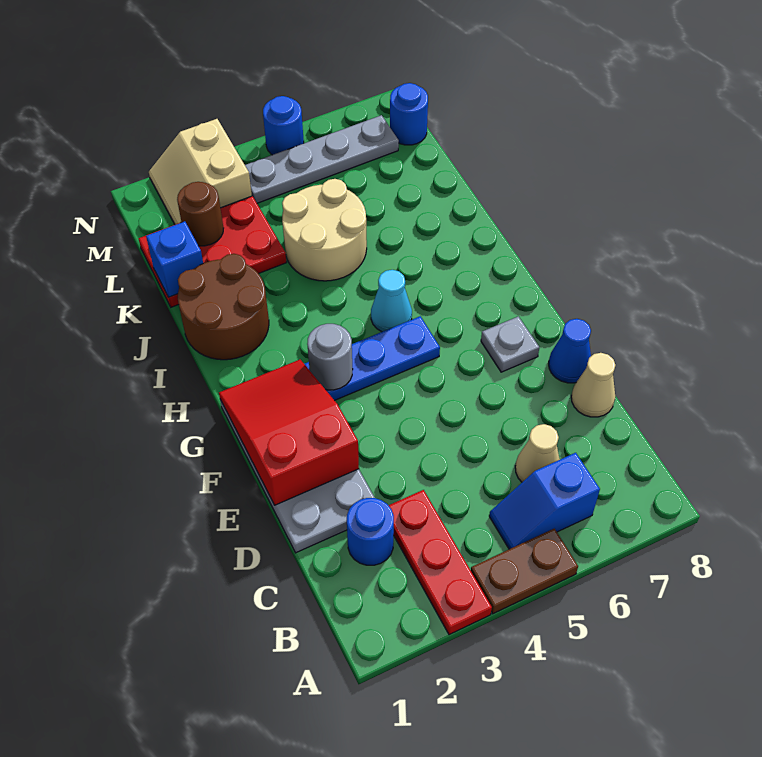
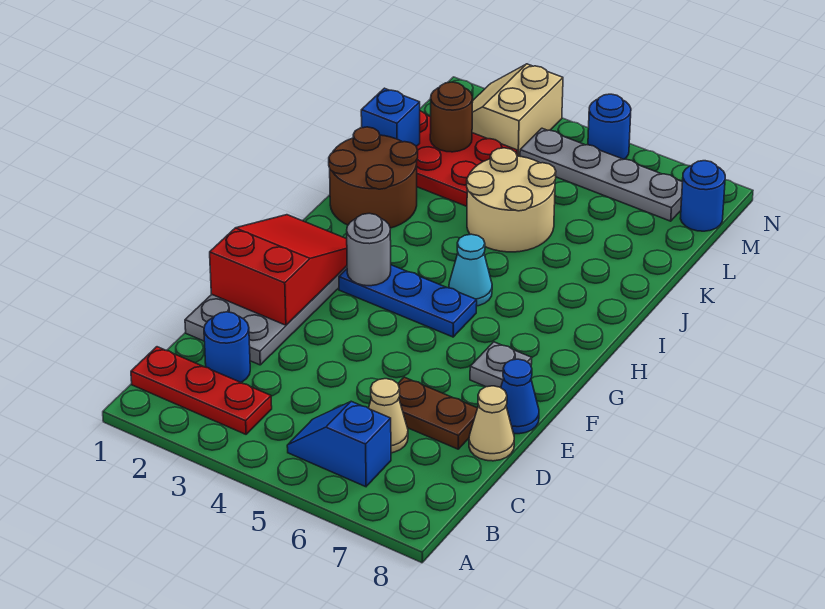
red 1x3 plate [388,490,492,635] -> red 1x3 plate turned to [131,347,272,434]
brown 1x2 plate [471,529,578,614] -> brown 1x2 plate moved to [398,377,477,449]

